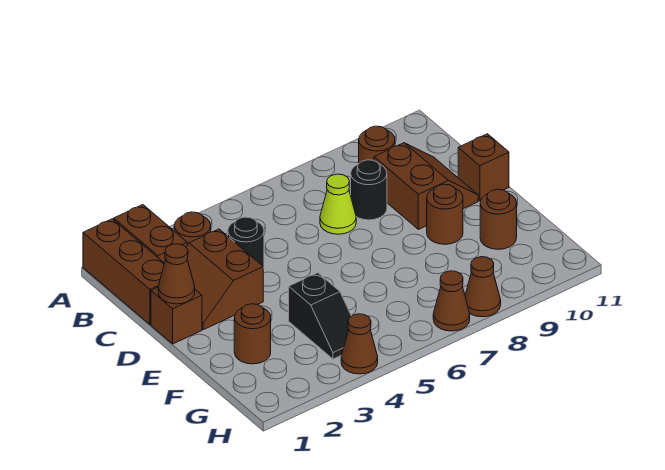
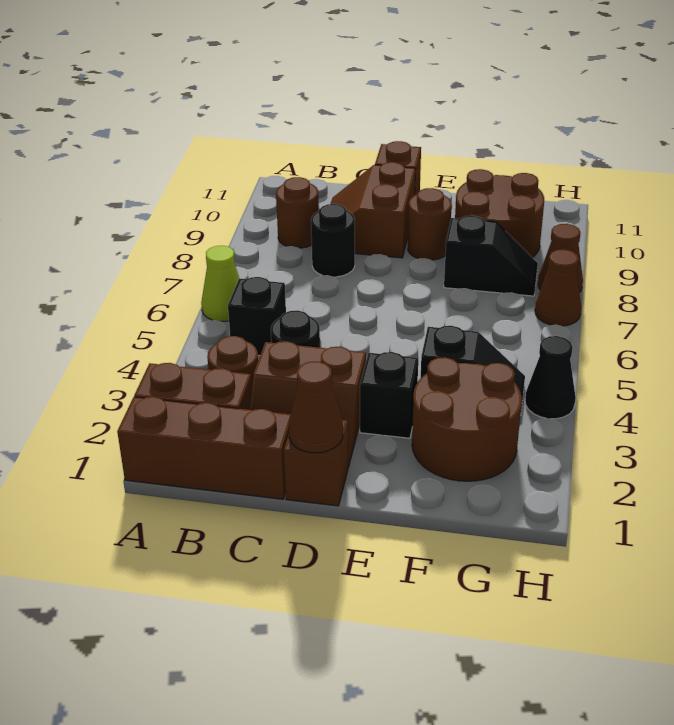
none -> black 1x1 brick [228,277,286,356]
lime 1x1 cone [320,174,356,234] -> lime 1x1 cone moved to [201,246,239,321]
brown 2x2 slope [374,143,478,229] -> brown 2x2 slope turned to [331,162,415,258]
none -> black 1x1 brick [360,352,418,438]
brown 1x1 round brick [234,304,271,364] -> brown 2x2 round brick [412,357,522,481]
none -> black 1x2 slope [444,216,538,296]
brown 1x1 round brick [480,189,517,249] -> brown 2x2 round brick [455,169,544,258]
brown 1x1 cone [341,314,378,374] -> black 1x1 cone [525,336,576,419]

